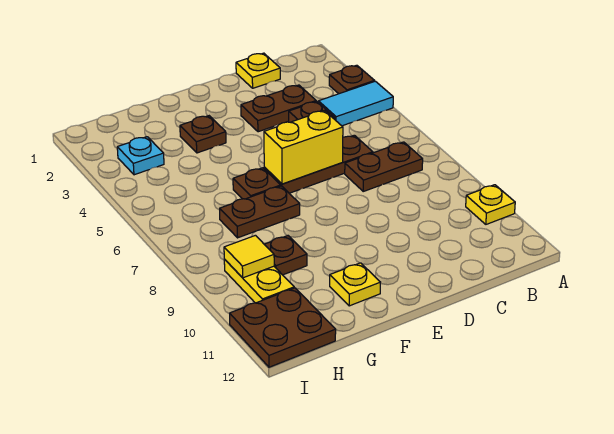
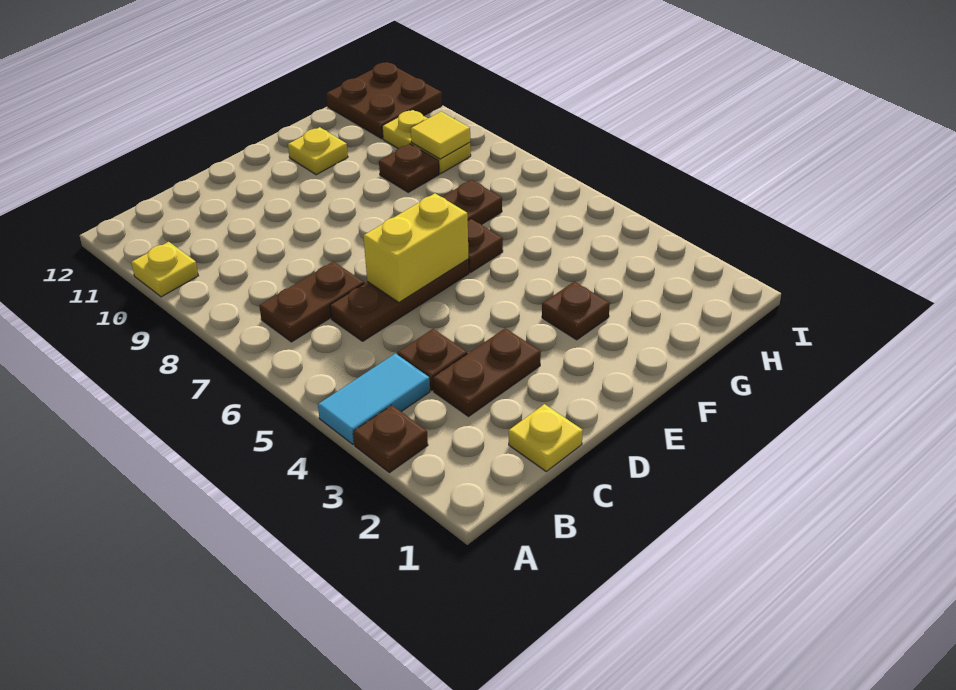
cyan 1x1 plate [117,137,164,175] -> none

